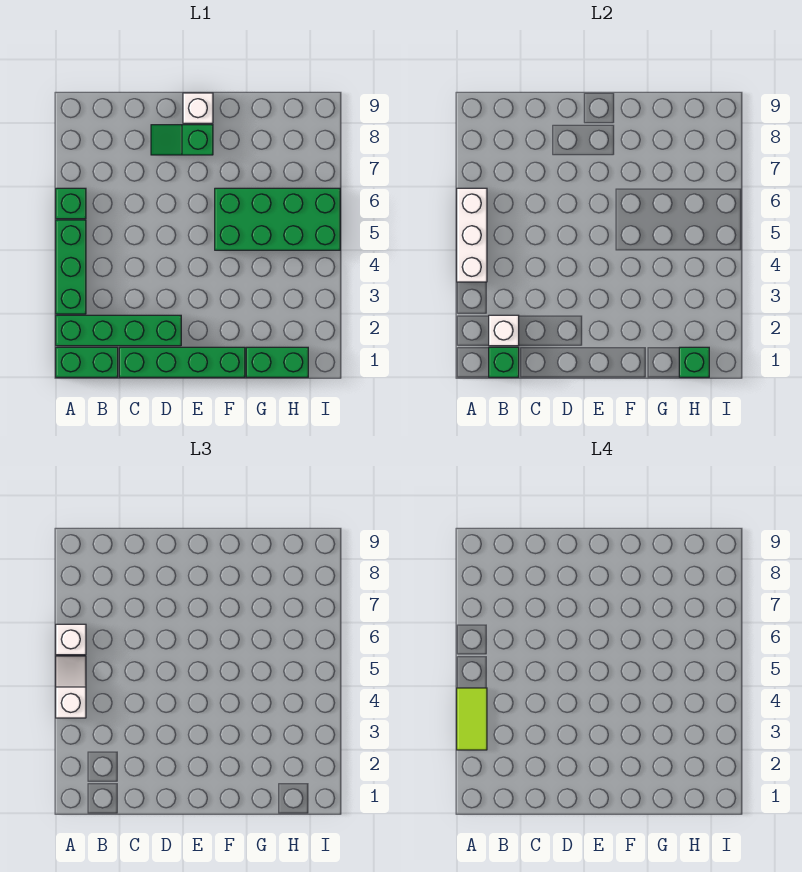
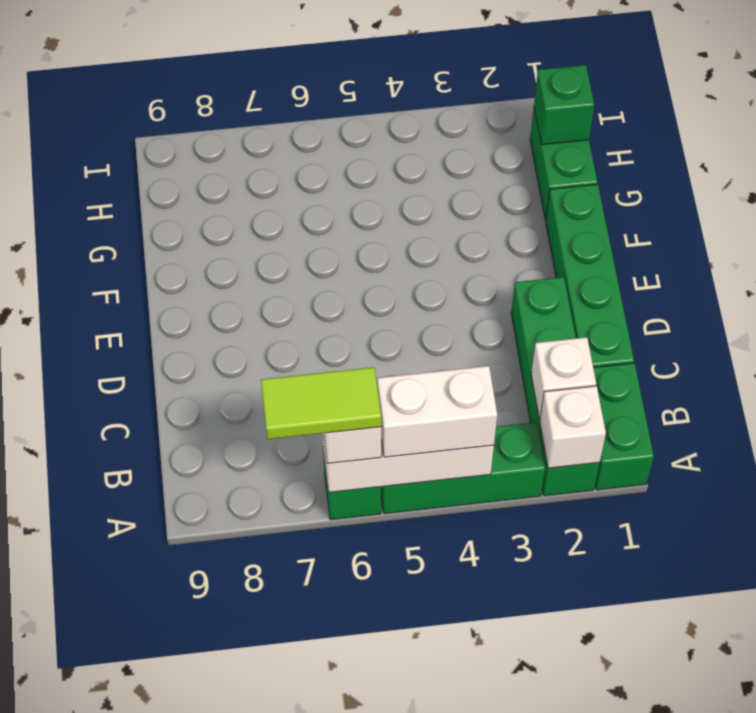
lime 1x2 tile [457,688,487,750] -> lime 1x2 tile moved to [261,367,381,439]
white 1x2 slope [56,656,86,718] -> white 1x2 brick [377,366,497,457]
green 1x1 brick [489,347,519,377] -> none
green 1x2 slope [151,125,213,155] -> none
white 1x1 brick [183,93,213,123] -> white 1x1 brick moved to [540,386,606,468]
green 2x4 brick [215,188,340,250] -> none

